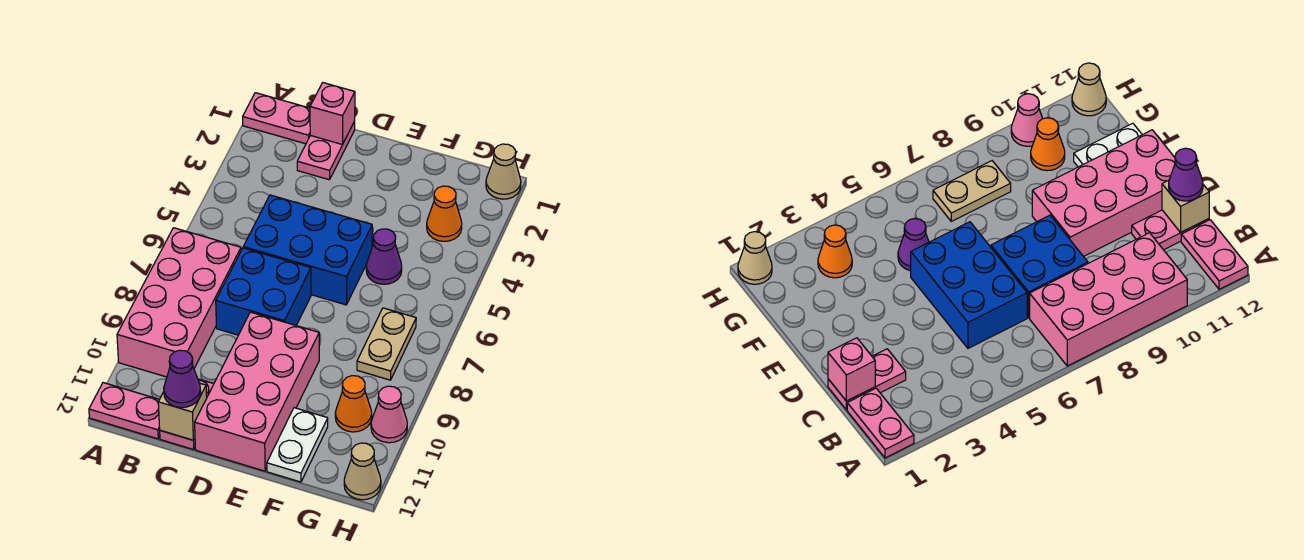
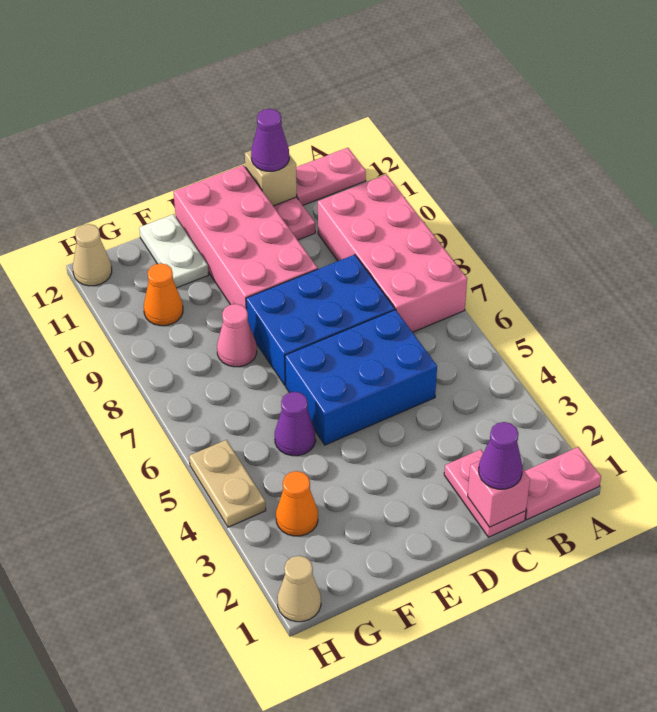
none -> purple 1x1 cone [479,422,523,489]
blue 2x2 brick [216,248,311,335] -> blue 2x3 brick [246,255,395,385]
tan 1x2 plate [357,308,416,380] -> tan 1x2 plate moved to [189,440,266,527]
pink 1x1 cone [371,386,407,443] -> pink 1x1 cone moved to [217,304,257,367]

